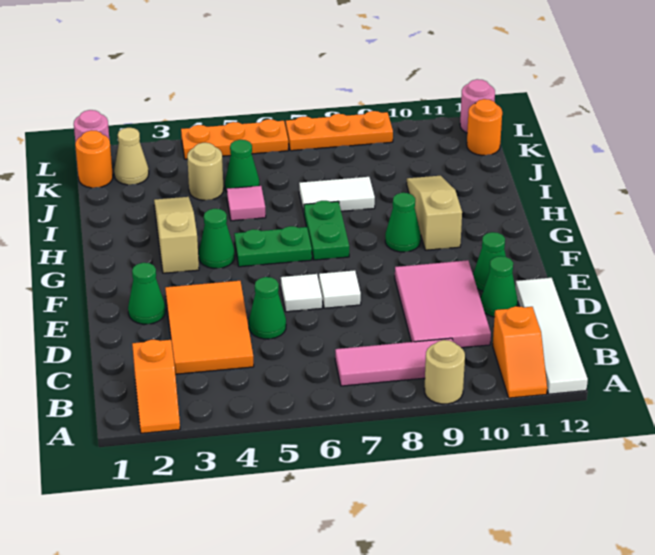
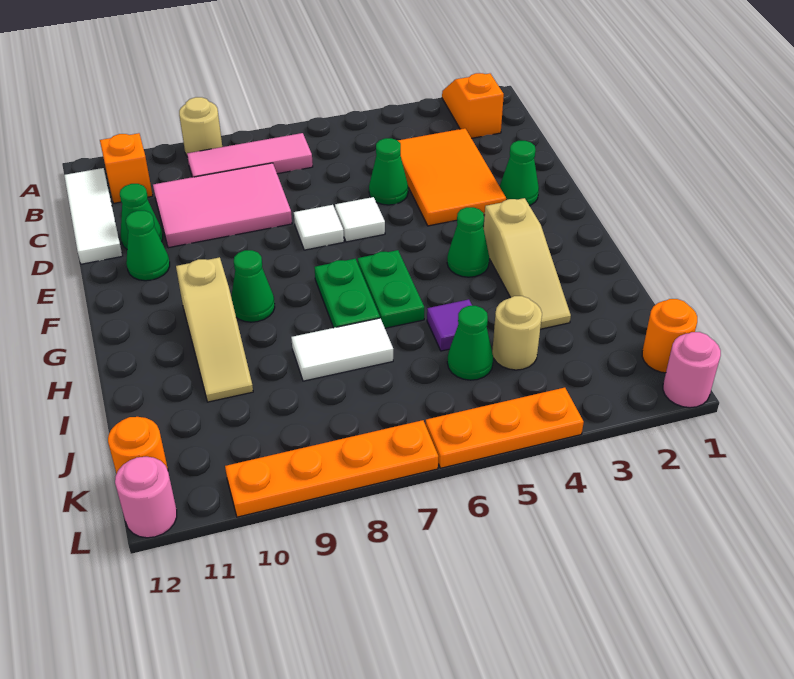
white 1x4 tile [515,278,588,394] -> white 1x3 tile [64,168,122,264]
pink 2x3 tile [395,260,491,348] -> pink 2x3 tile turned to [153,163,292,248]
green 1x2 plate [234,226,312,267] -> green 1x2 plate turned to [358,250,424,328]
pink 1x1 tile [227,186,266,221] -> purple 1x1 tile [427,299,472,351]
tan 1x1 cone [114,128,149,185] -> none
orange 1x3 plate [286,111,393,151] -> orange 1x4 plate [225,420,438,517]

